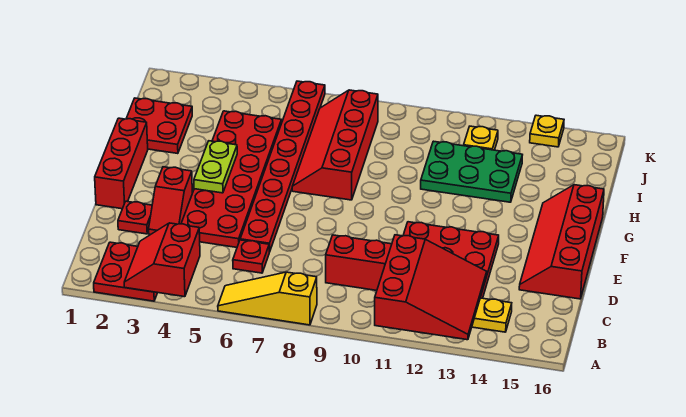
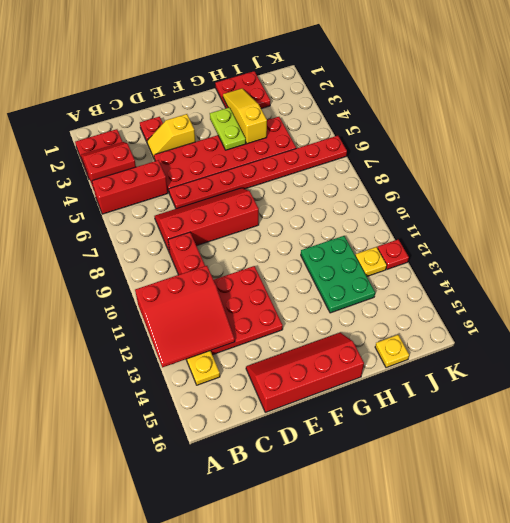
yellow 1x3 slope [218,272,317,325] -> yellow 1x3 slope moved to [223,88,267,144]
red 1x1 plate [233,240,269,273] -> red 1x1 plate moved to [378,239,409,269]
red 1x2 slope [149,167,192,235] -> yellow 1x2 slope [147,114,195,158]
red 1x3 brick [95,118,148,209] -> red 1x3 brick moved to [92,160,168,214]
lime 1x2 plate [194,141,237,193] -> lime 1x2 plate turned to [210,107,246,150]
red 2x4 slope [292,90,378,200] -> red 2x4 slope moved to [154,188,259,253]
yellow 1x1 plate [530,115,564,147] -> yellow 1x1 plate moved to [375,335,409,368]

